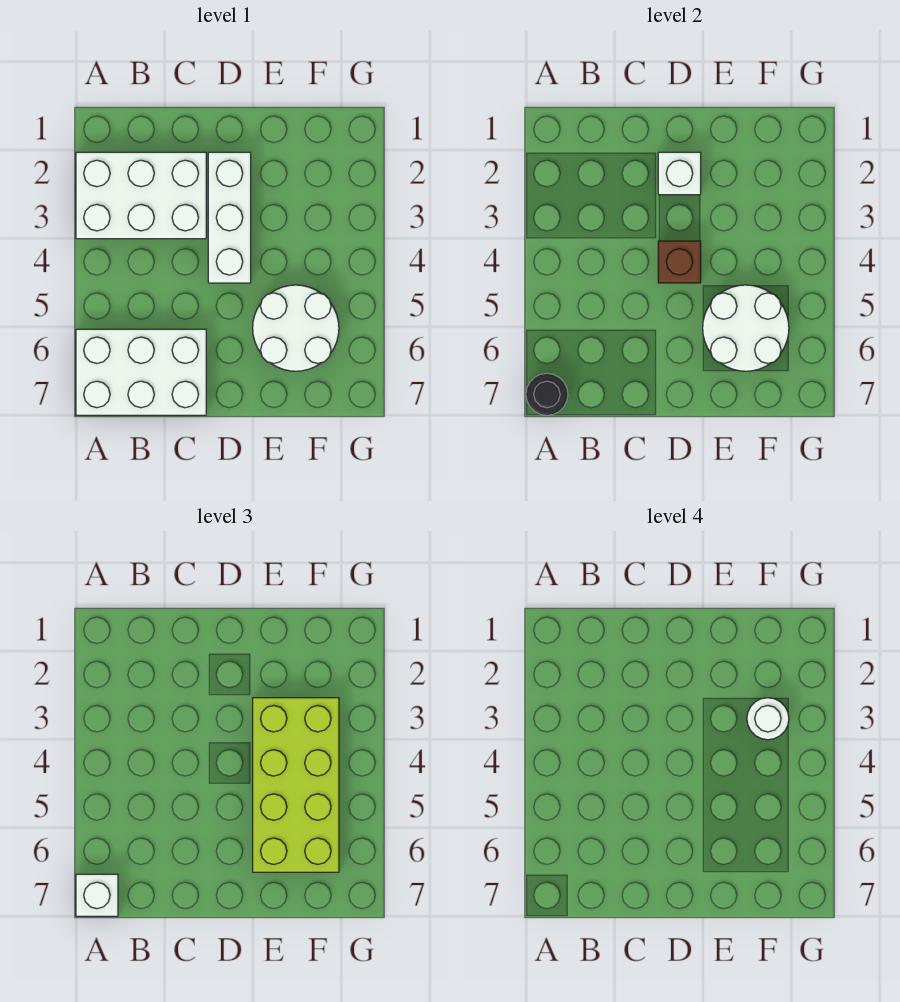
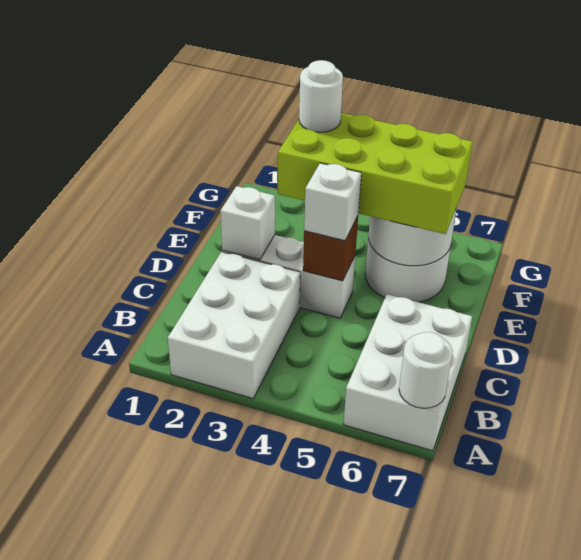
black 1x1 round brick [526,373,568,415] -> white 1x1 round brick [399,332,453,408]
white 1x1 brick [76,874,118,916] -> white 1x1 brick moved to [304,163,361,241]

